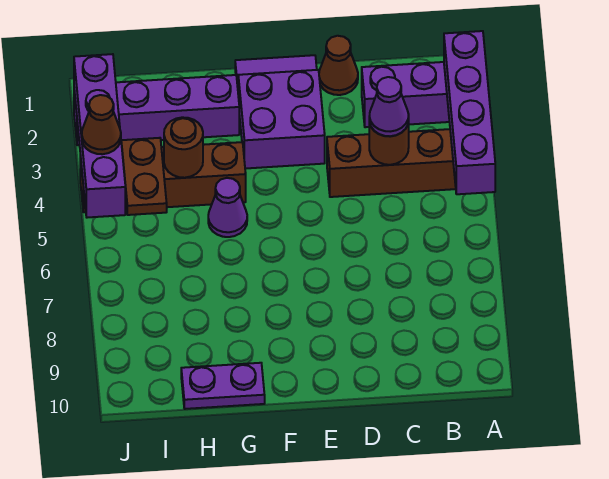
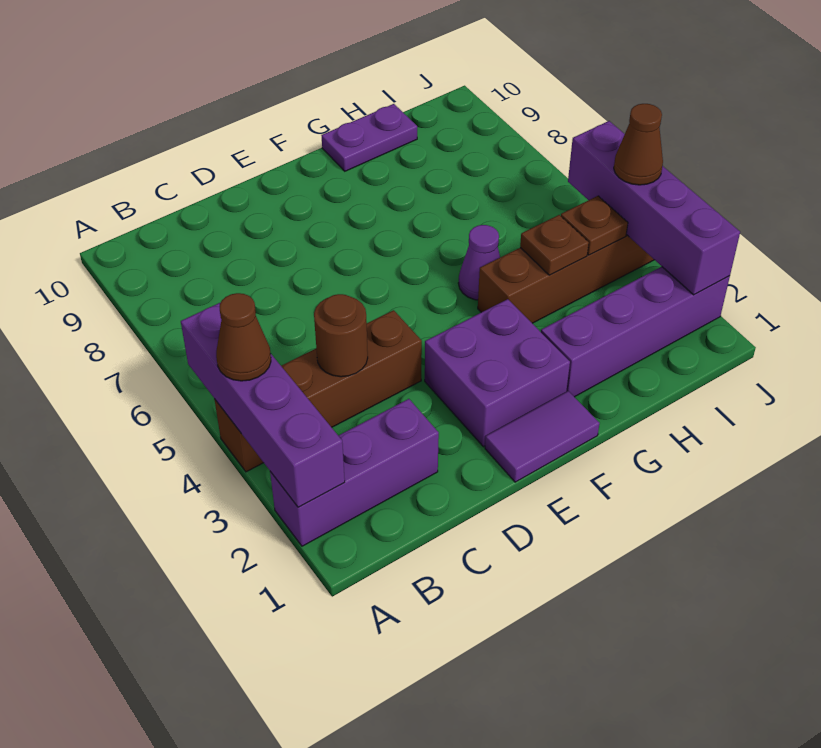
purple 1x1 cone [369,77,409,136] -> none
brown 1x1 cone [319,36,358,95] -> brown 1x1 cone moved to [216,293,271,381]
brown 1x1 round brick [164,117,203,178] -> brown 1x1 plate [520,215,589,275]
brown 1x2 plate [121,138,167,215] -> brown 1x1 plate [561,196,628,255]

